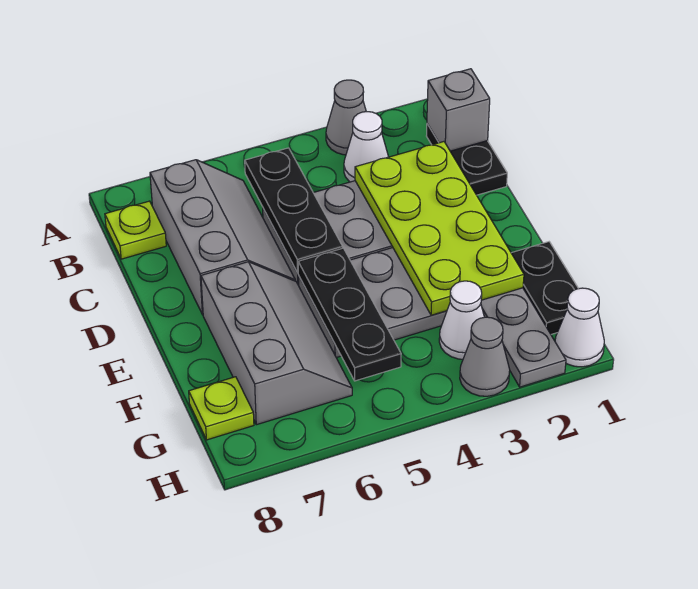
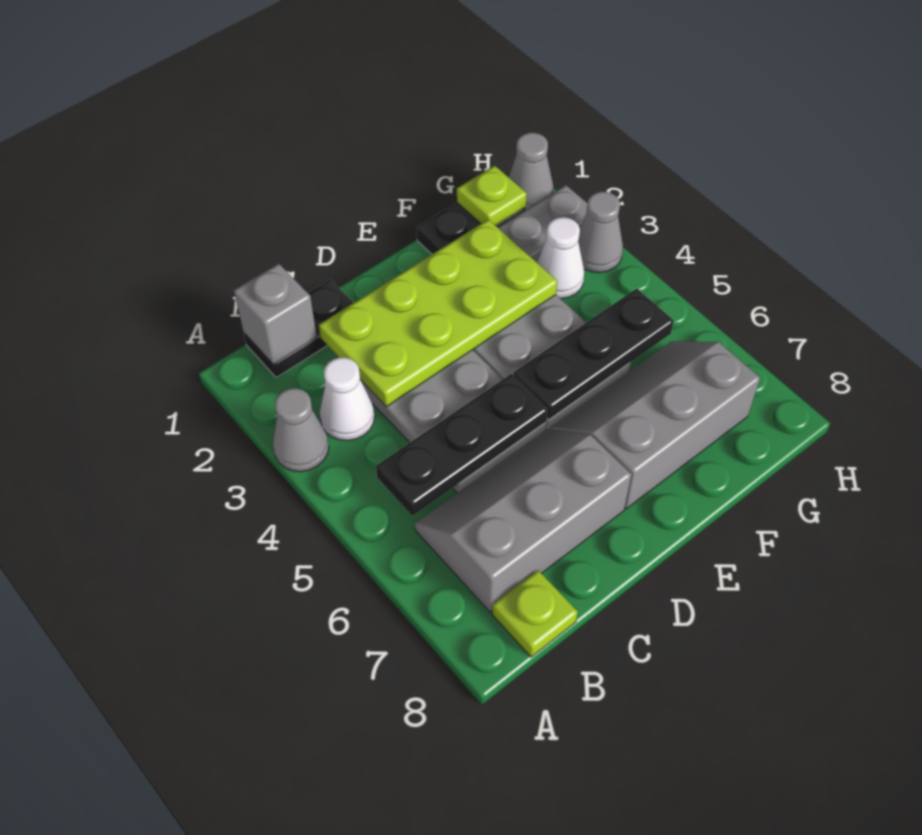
lime 1x1 plate [189,377,254,440] -> lime 1x1 plate moved to [457,166,527,226]
white 1x1 cone [555,288,604,367] -> grey 1x1 cone [509,133,553,210]

